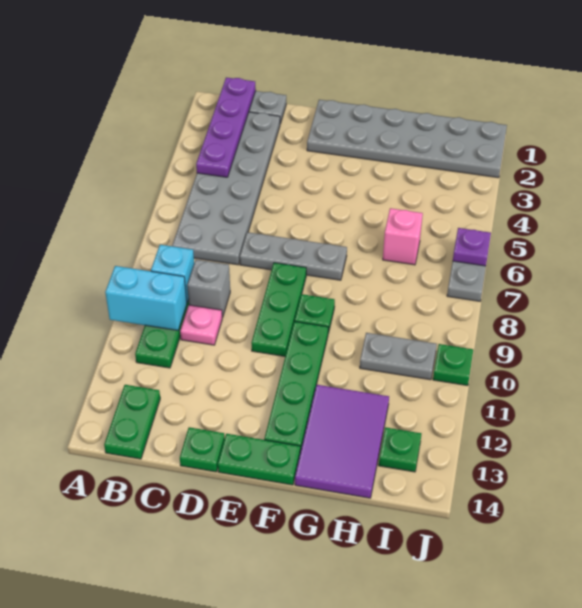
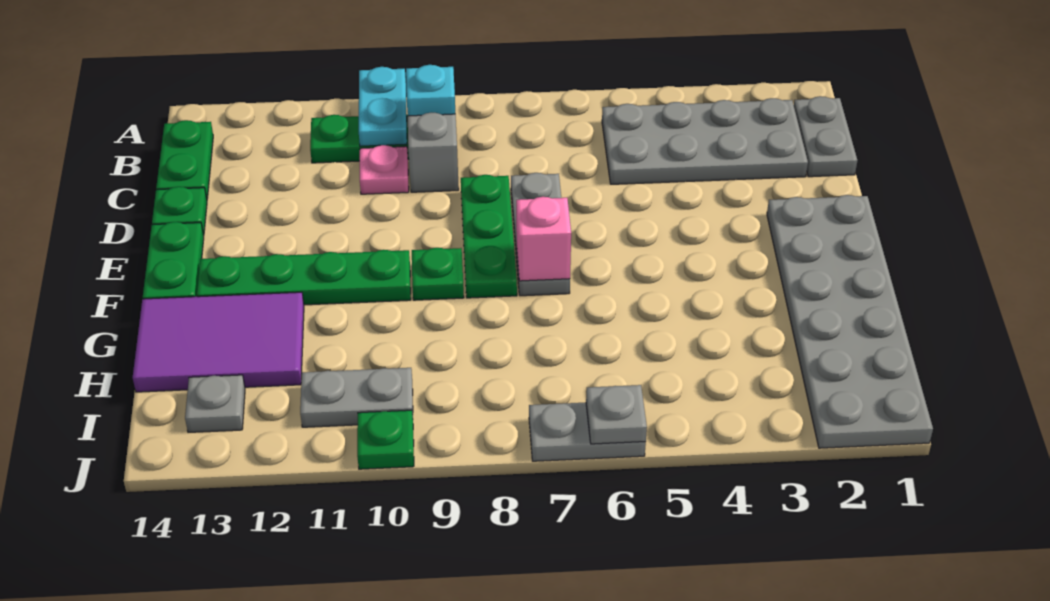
cyan 1x2 brick [105,266,187,330] -> cyan 1x2 plate [359,67,407,146]
purple 1x4 plate [196,78,256,177] -> none
grey 2x6 plate [172,112,280,265] -> grey 2x4 plate [602,98,808,184]
green 1x2 plate [104,385,160,459] -> green 1x2 plate turned to [156,120,213,198]
green 1x3 plate [251,263,306,356] -> green 1x3 plate turned to [461,175,517,298]
pink 1x1 brick [383,208,423,265] -> pink 1x1 brick moved to [516,197,571,281]
grey 1x2 plate [360,333,437,380] -> grey 1x2 plate turned to [300,368,413,427]
green 1x1 plate [379,427,421,472] -> grey 1x1 plate [185,375,245,432]
purple 1x1 plate [453,228,491,266] -> grey 1x1 plate [586,385,647,444]

